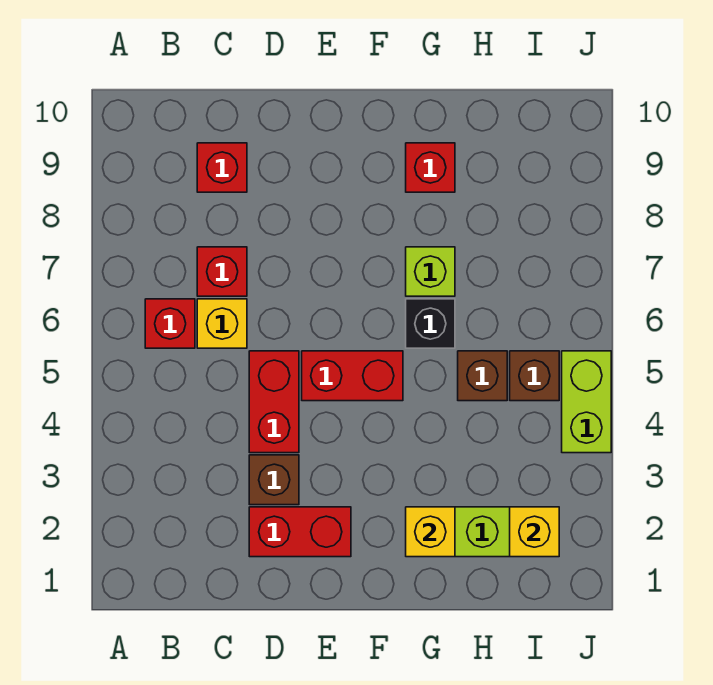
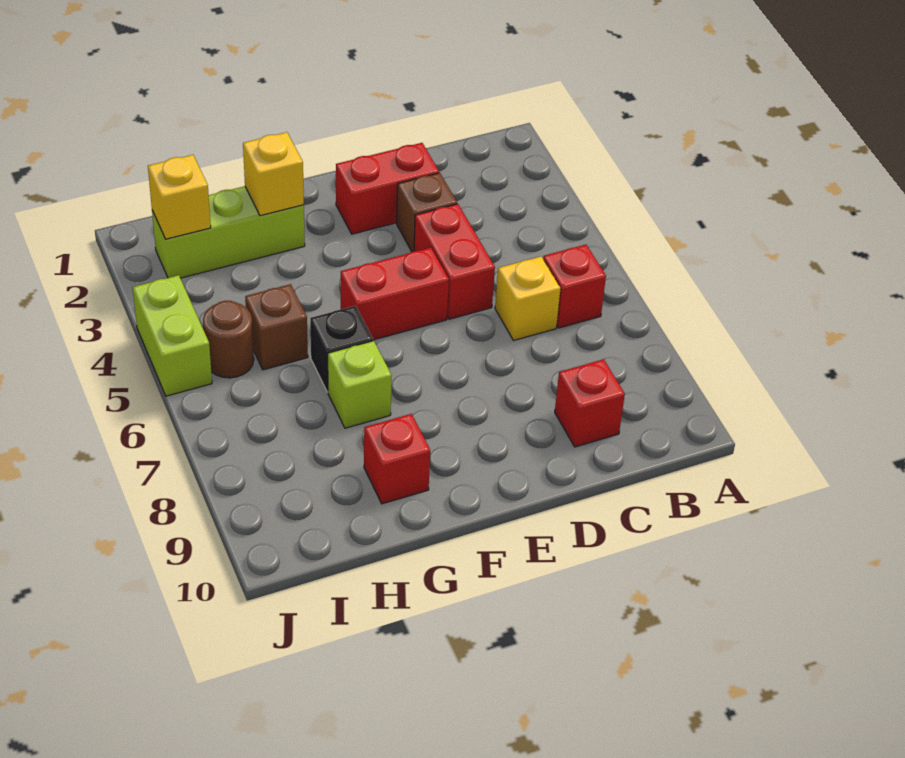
red 1x1 brick [197,247,247,296] -> none
brown 1x1 brick [510,351,559,401] -> brown 1x1 round brick [203,301,254,378]

